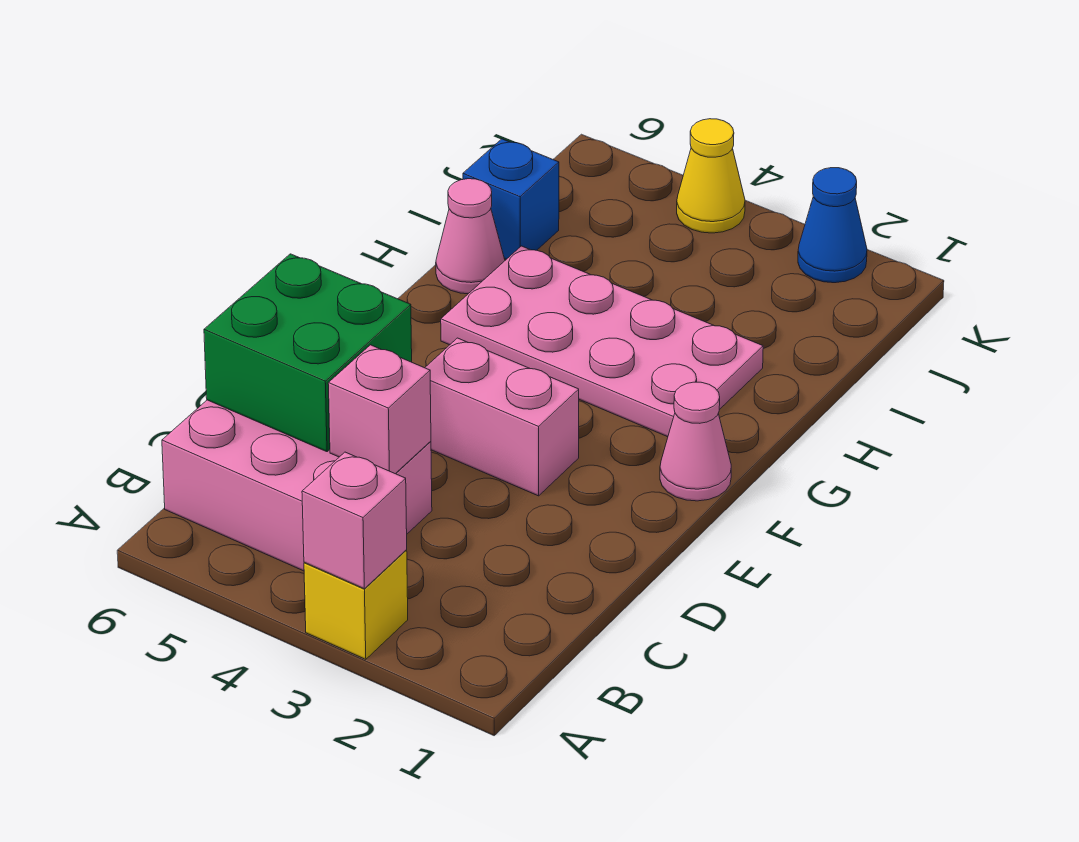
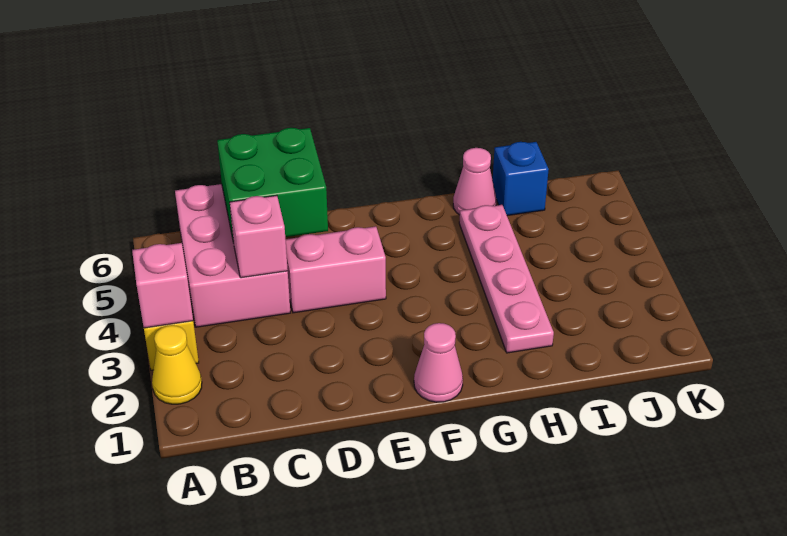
pink 1x2 brick [425,338,579,496] -> pink 1x2 brick turned to [285,226,386,313]
pink 2x4 plate [441,246,763,437] -> pink 1x4 plate [459,205,554,353]
blue 1x1 cone [798,168,867,283] -> none
yellow 1x1 cone [677,119,745,233] -> yellow 1x1 cone moved to [152,325,202,404]

